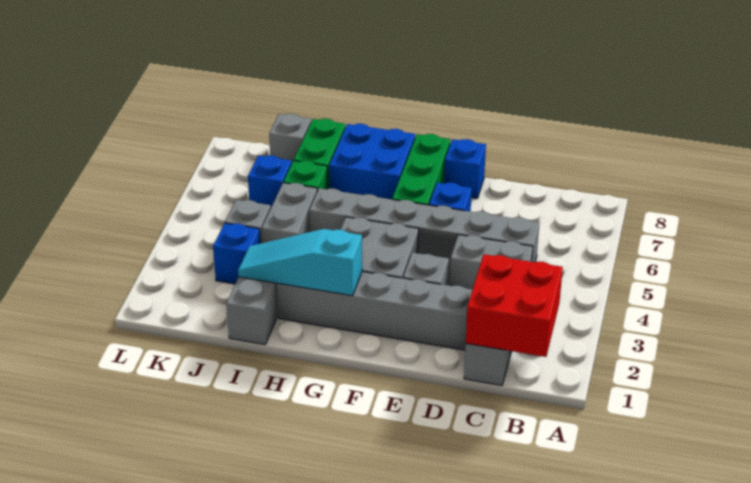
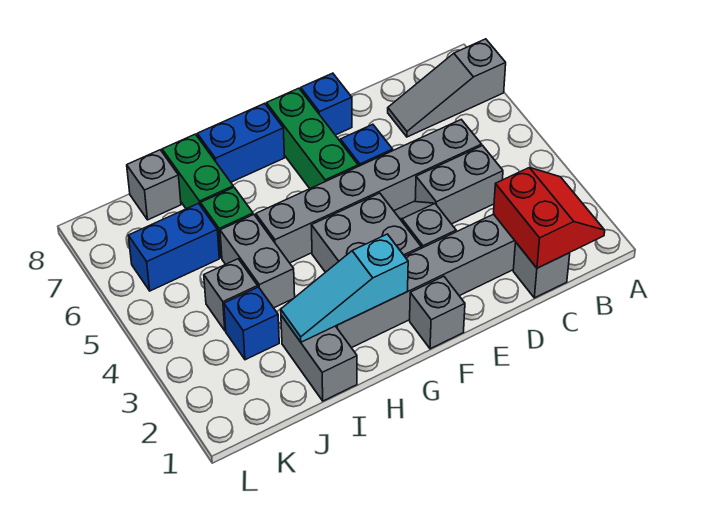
none -> grey 1x3 slope [388,39,506,137]
red 2x2 brick [466,254,563,357] -> red 2x2 slope [494,168,605,268]
none -> grey 1x1 brick [410,276,465,349]
blue 2x2 brick [329,124,415,199] -> blue 1x2 brick [197,103,284,182]
blue 1x1 brick [248,155,292,207] -> blue 1x2 brick [128,203,219,291]

